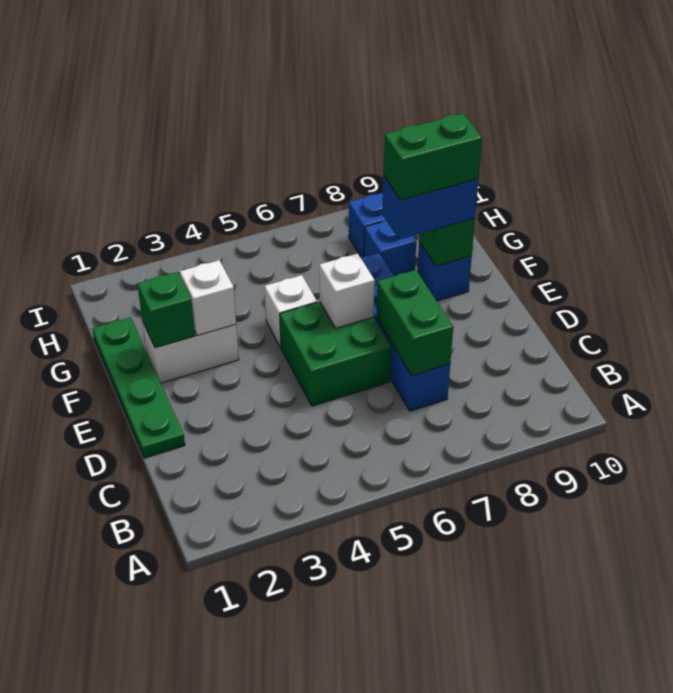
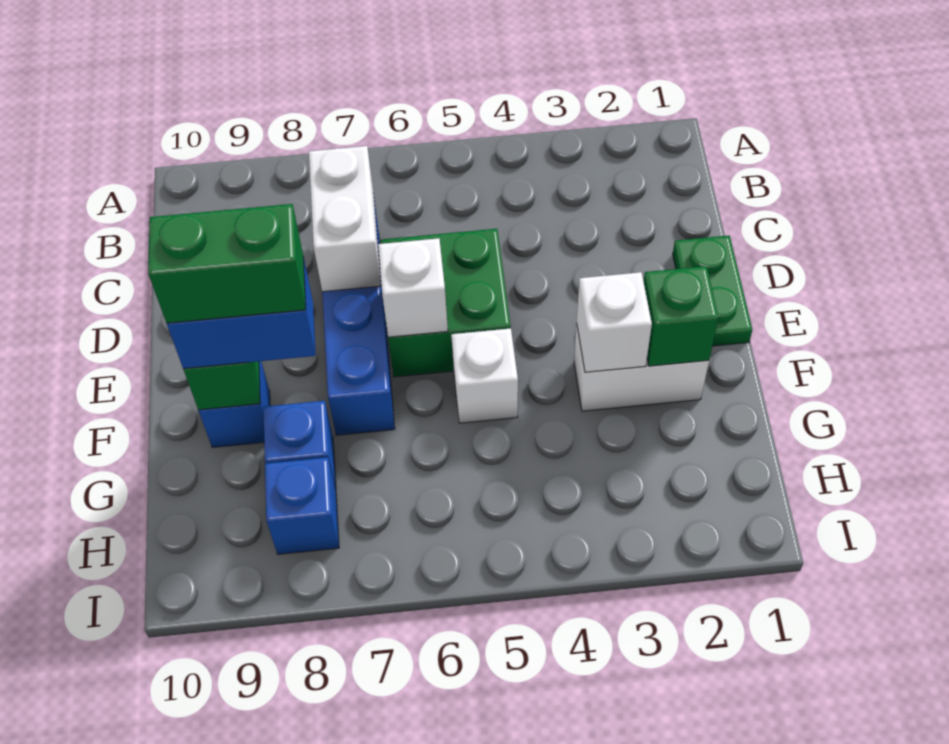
green 1x2 brick [376,270,453,375] -> white 1x2 brick [309,146,381,292]
green 1x4 plate [92,317,185,458] -> green 1x2 plate [673,236,752,346]

